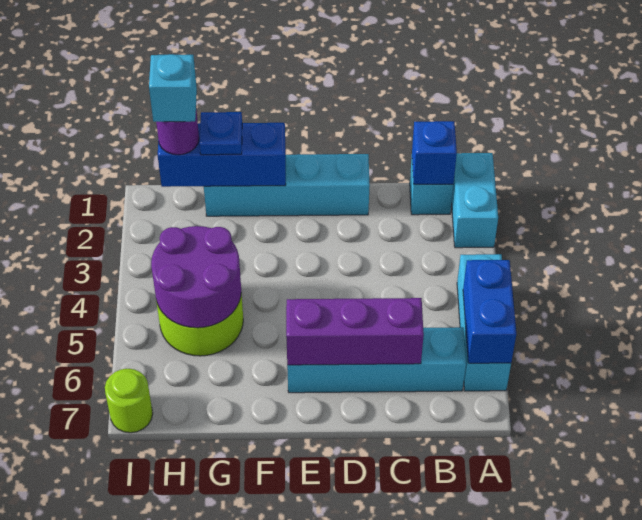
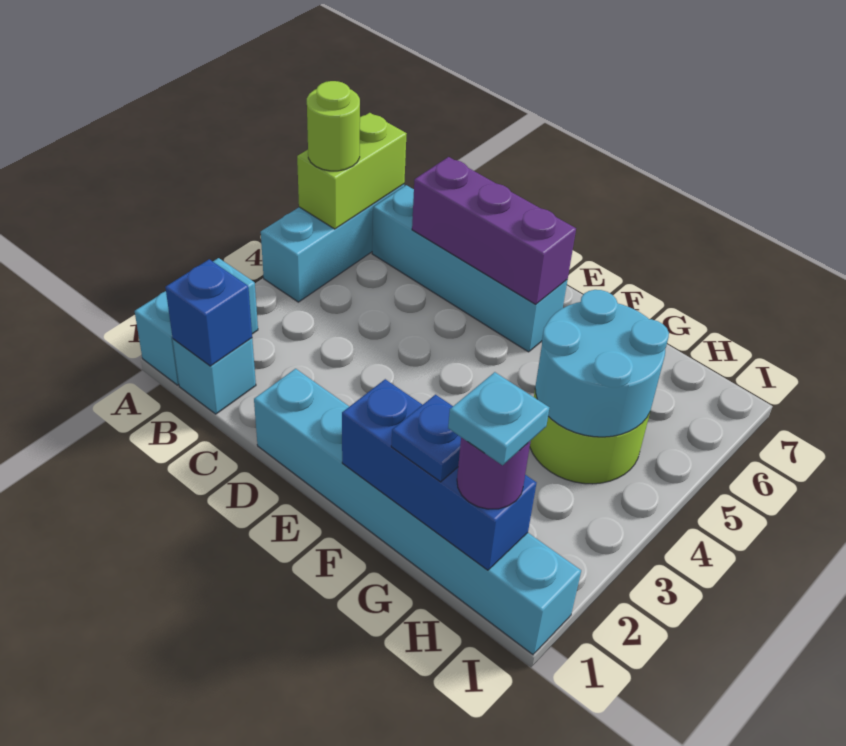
blue 1x2 brick [463,260,516,363] -> lime 1x2 brick [297,113,407,229]
cyan 1x4 brick [204,154,370,216] -> cyan 1x6 brick [254,369,581,655]
purple 2x2 round brick [151,226,241,328] -> cyan 2x2 round brick [535,290,669,437]
cyan 1x1 brick [149,54,197,122] -> cyan 1x1 plate [448,372,549,465]
lime 1x1 round brick [105,369,153,433] -> lime 1x1 round brick moved to [307,81,360,171]

